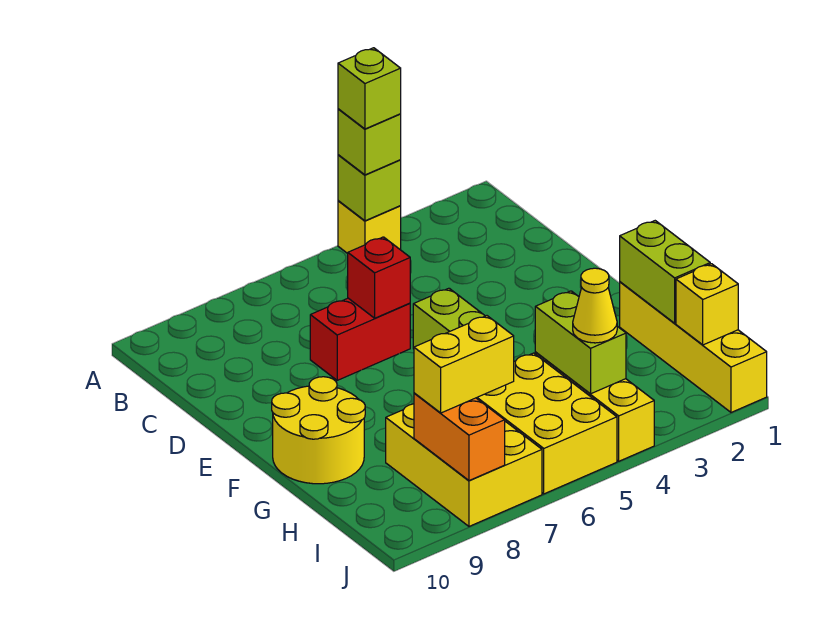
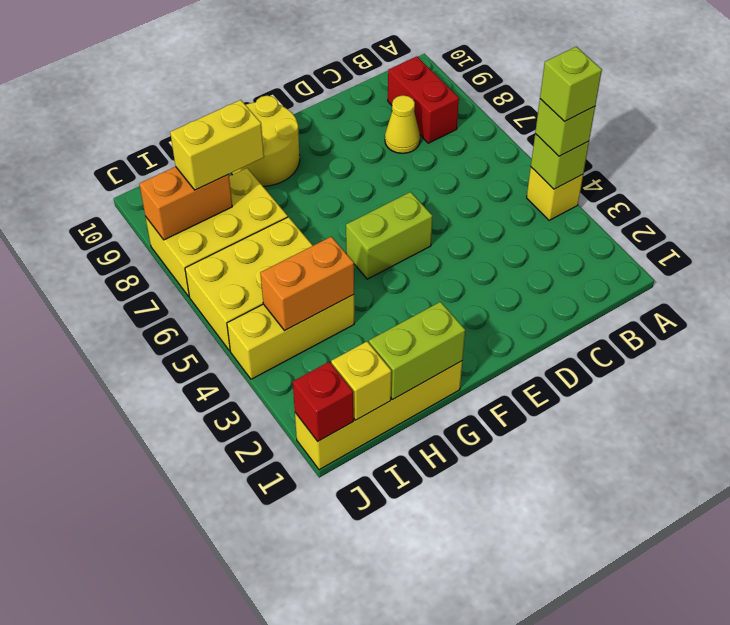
red 1x2 brick [310,298,410,380] -> red 1x2 brick moved to [388,56,459,143]
red 1x1 brick [348,237,410,318] -> red 1x1 brick moved to [293,362,354,441]
lime 1x2 brick [535,291,626,394] -> orange 1x2 brick [260,237,354,331]
yellow 1x1 cone [573,268,617,343] -> yellow 1x1 cone moved to [385,95,420,153]
yellow 1x2 brick [414,316,514,413] -> yellow 1x2 brick turned to [170,100,264,190]

